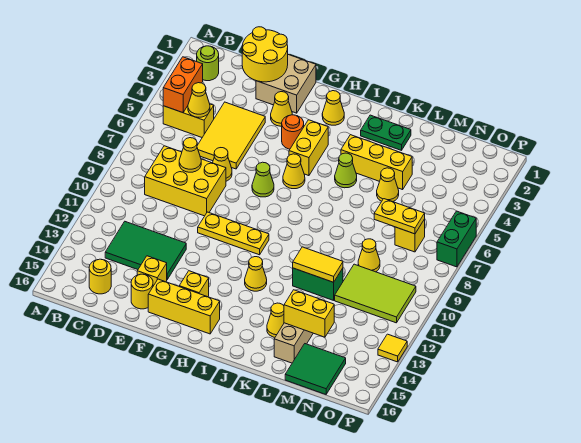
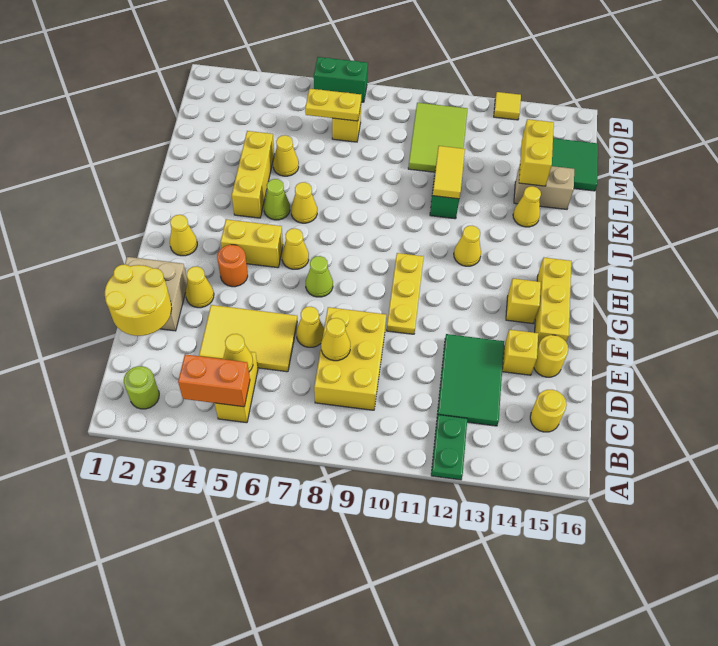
green 1x2 plate [361,115,411,150] -> green 1x2 plate moved to [431,415,467,480]
yellow 1x2 plate [374,199,425,234] -> yellow 1x2 plate turned to [305,89,361,121]
yellow 1x1 cone [358,239,380,272] -> yellow 1x1 cone moved to [291,182,317,223]

